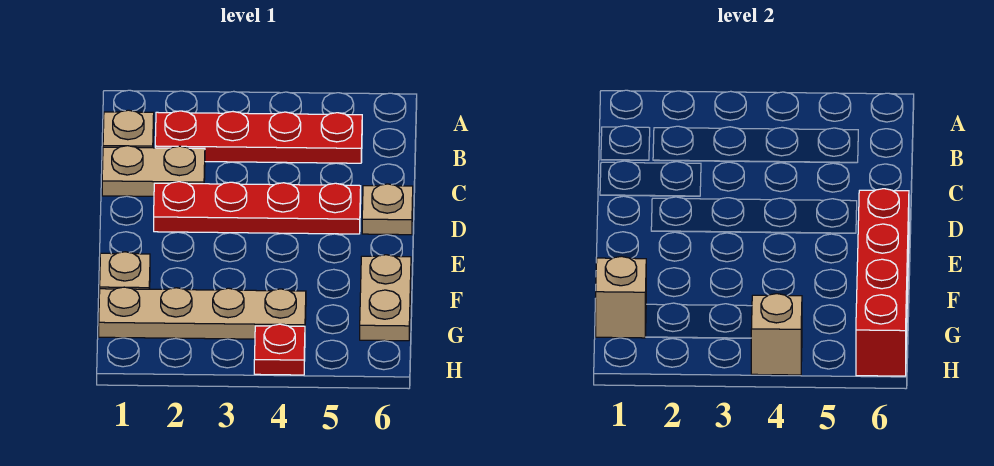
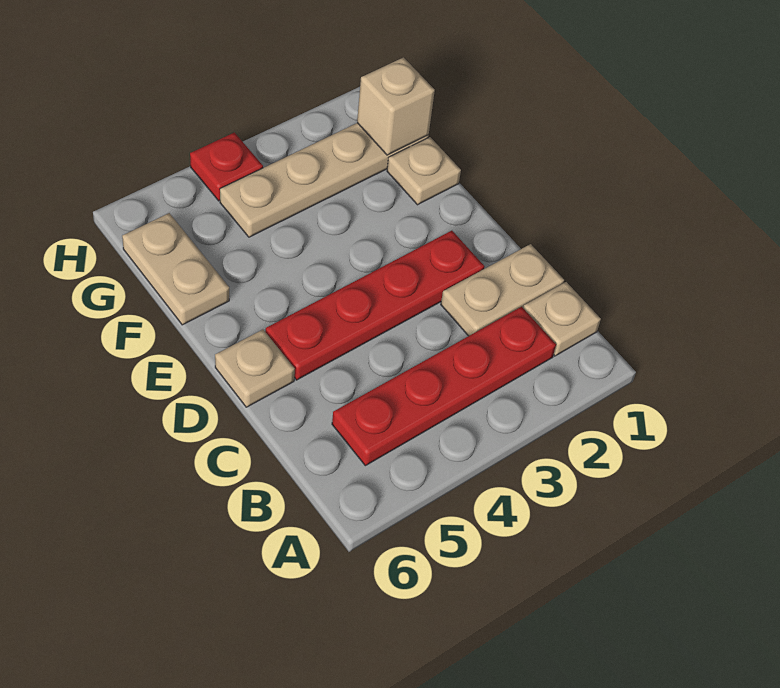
red 1x4 brick [856,189,909,376] -> none
tan 1x1 brick [751,294,802,375] -> none

